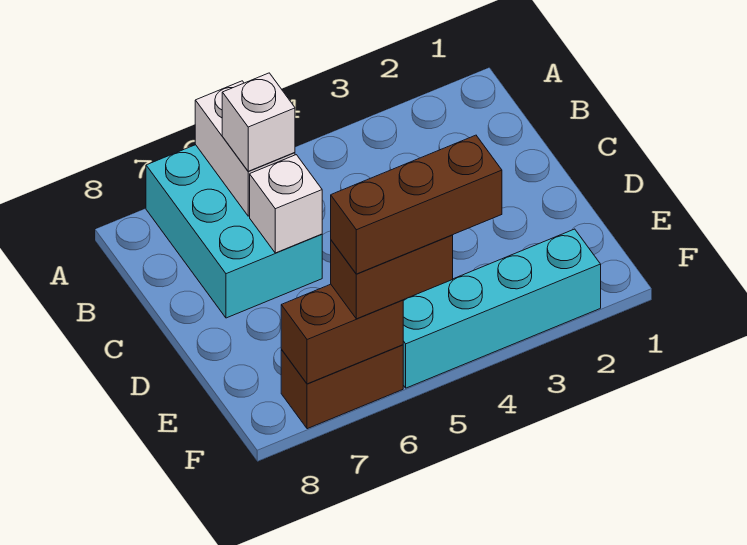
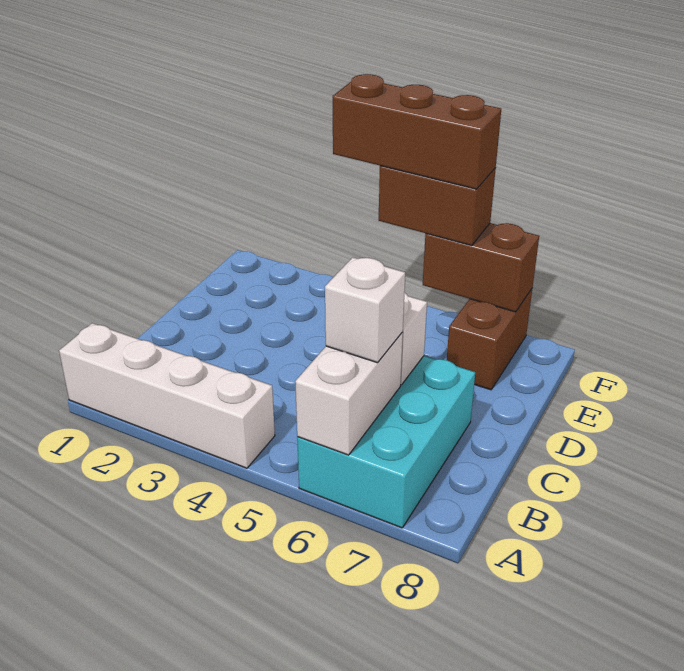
none -> white 1x4 brick [59,323,275,468]
cyan 1x4 brick [403,229,601,388] -> none
brown 1x2 brick [281,345,403,429] -> brown 1x2 brick turned to [447,289,532,390]

